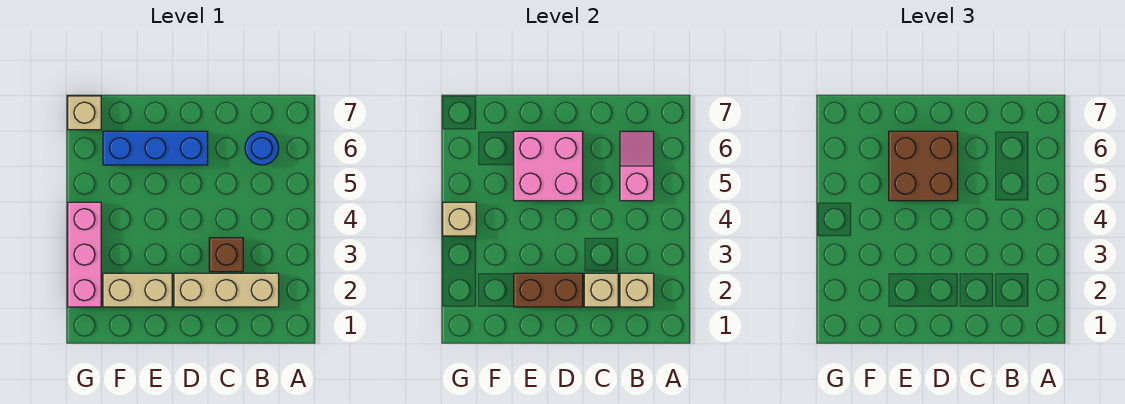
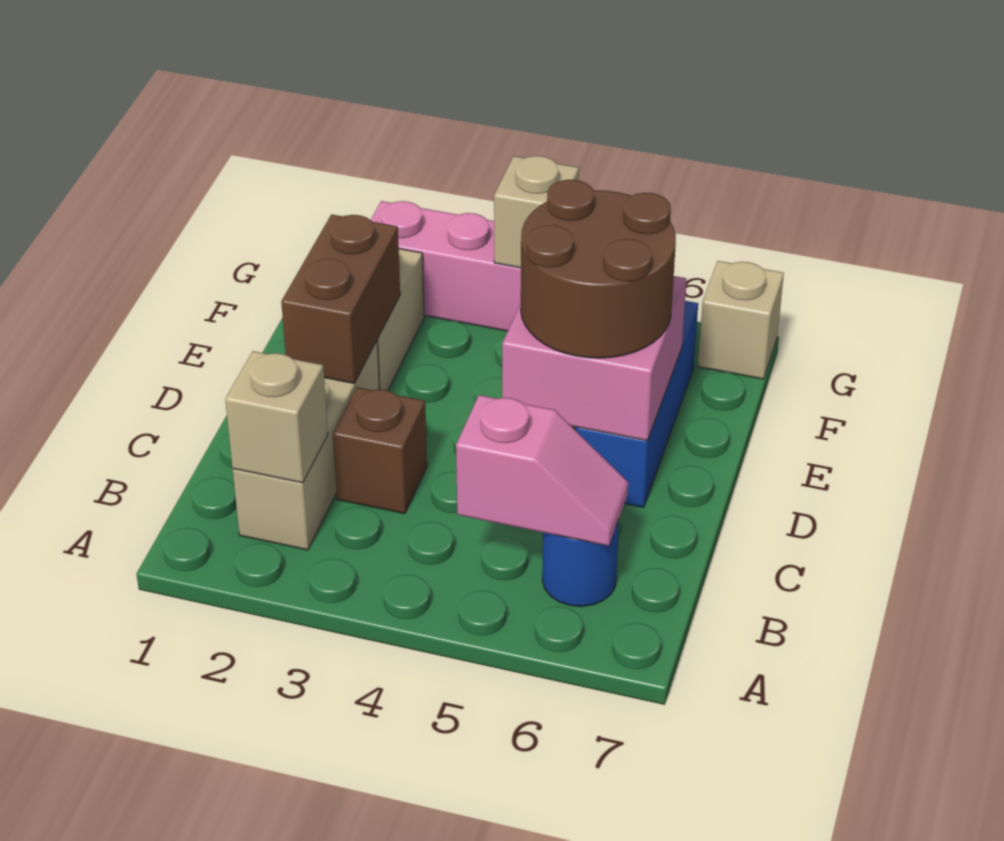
tan 1x1 brick [584,273,618,307] -> none
brown 2x2 brick [889,131,958,201] -> brown 2x2 round brick [521,180,676,358]

